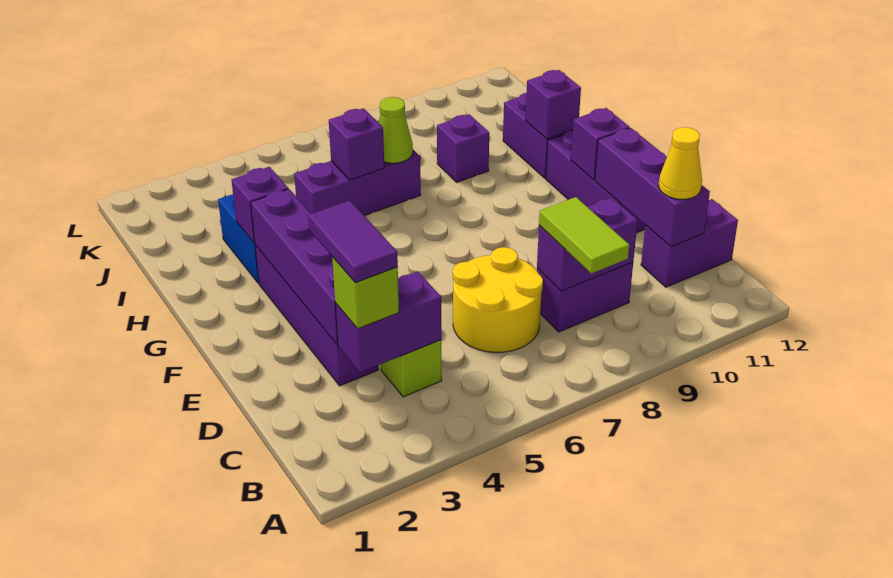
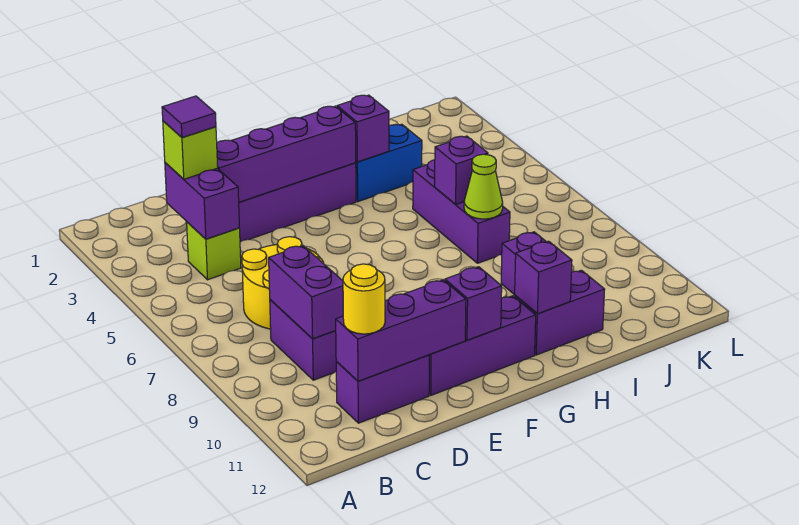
lime 1x2 tile [539,197,629,274] -> none
purple 1x2 tile [308,200,398,283] -> purple 1x1 tile [162,96,216,137]
purple 1x2 brick [641,199,738,287] -> purple 1x2 brick turned to [336,355,429,423]
yellow 1x1 cone [658,127,702,199] -> yellow 1x1 round brick [343,264,385,334]

